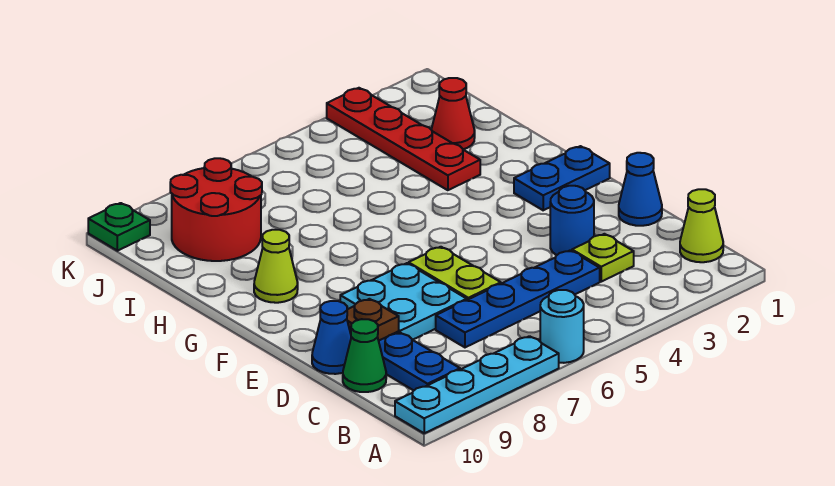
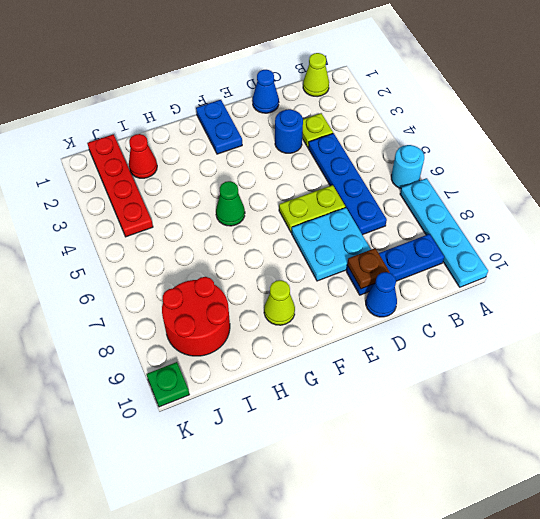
green 1x1 cone [343,319,386,392] -> green 1x1 cone moved to [216,181,245,226]
red 1x4 plate [327,88,480,190] -> red 1x4 plate turned to [87,134,153,237]

